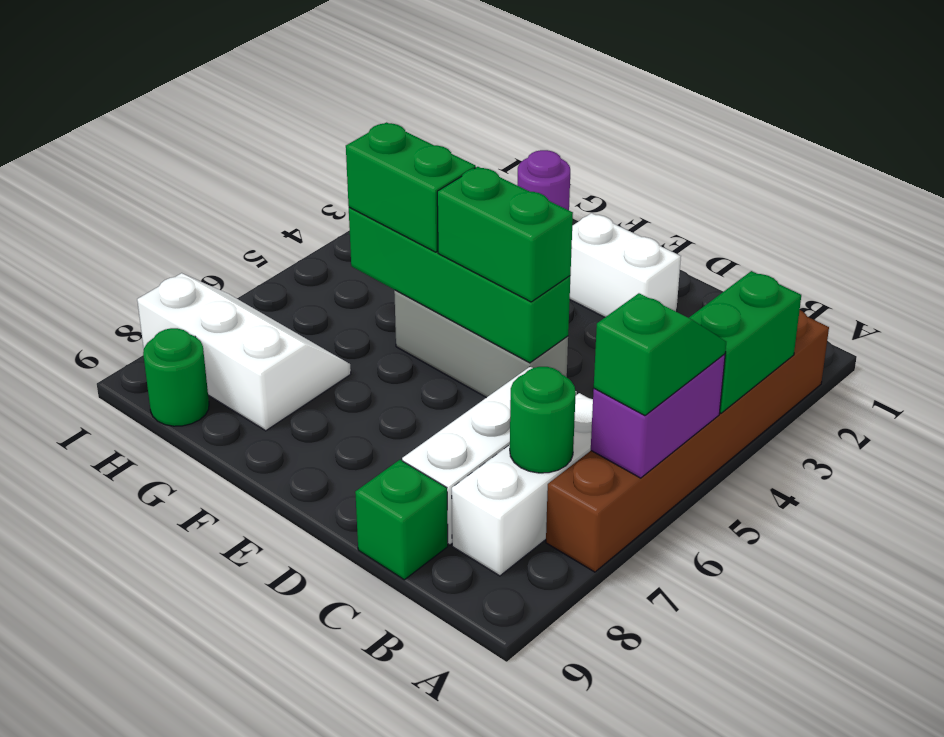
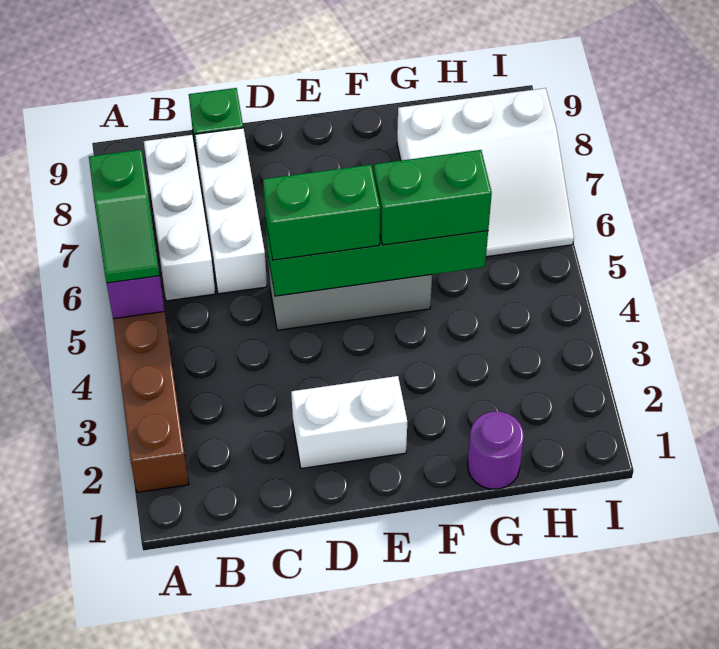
green 1x2 brick [689,271,801,413] -> none
green 1x1 round brick [510,367,576,473] -> none
white 2x3 slope [137,273,351,431] -> white 3x3 slope [397,88,574,257]
green 1x1 round brick [143,328,209,426] -> none

